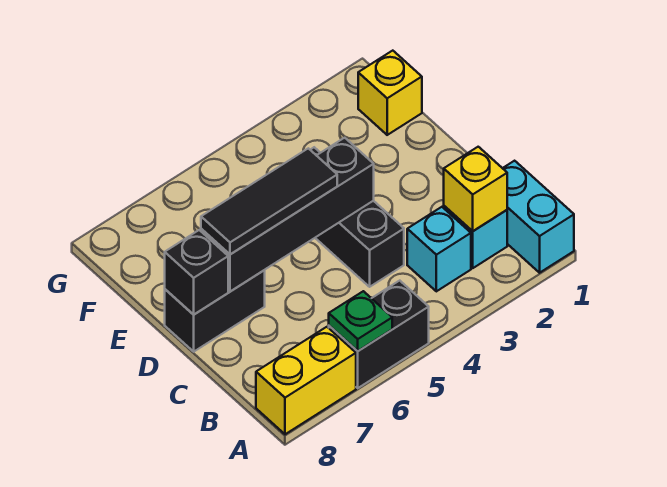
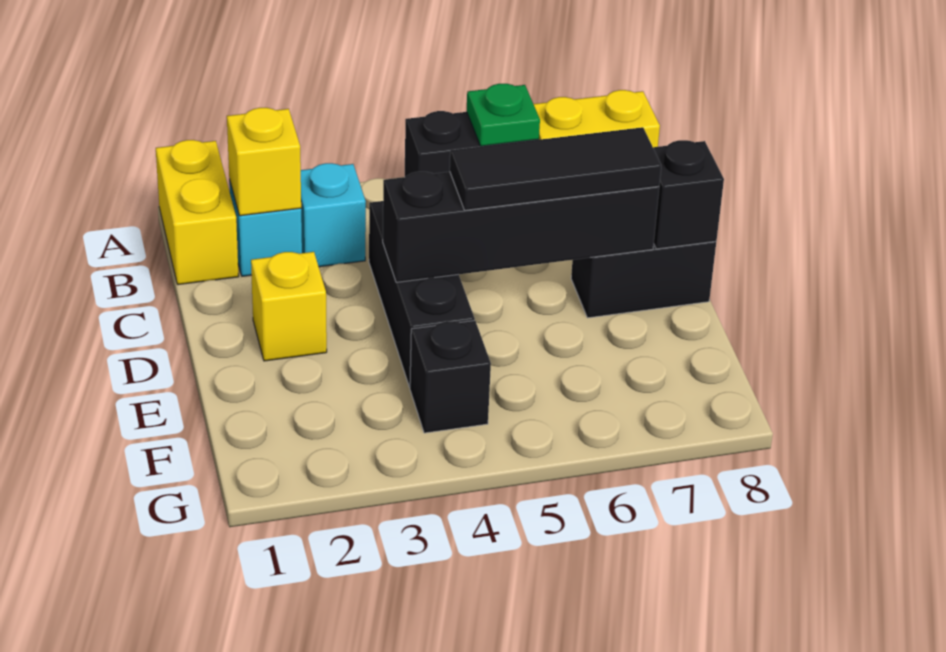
cyan 1x2 brick [503,161,574,273] -> yellow 1x2 brick [156,140,239,285]
yellow 1x1 brick [358,51,422,135] -> yellow 1x1 brick moved to [251,252,327,361]
none -> black 1x1 brick [410,320,491,433]

